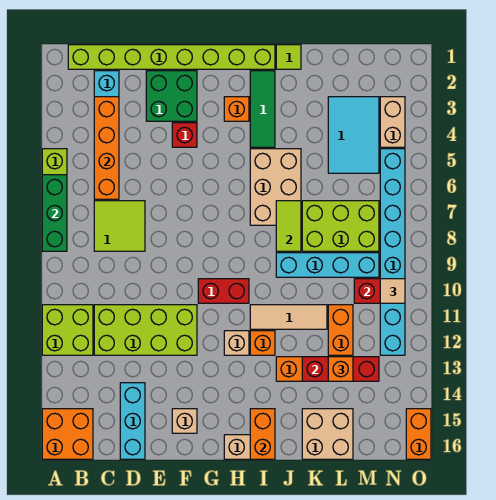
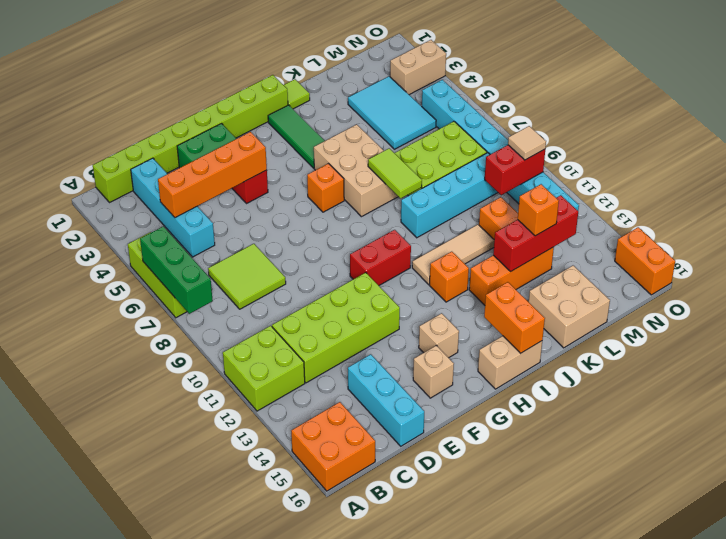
orange 1x4 brick [94,97,119,199] -> orange 1x4 brick turned to [158,132,267,218]
orange 1x1 brick [224,97,249,121] -> orange 1x1 brick moved to [307,164,344,212]
tan 1x1 brick [224,331,249,355] -> tan 1x1 brick moved to [419,313,459,358]
tan 1x2 brick [380,97,405,147] -> tan 1x2 brick turned to [390,40,446,95]

